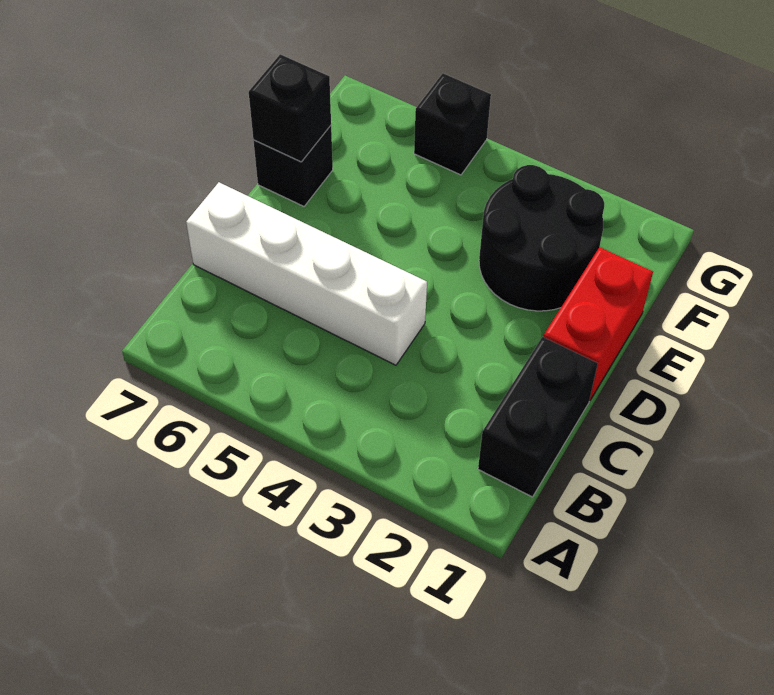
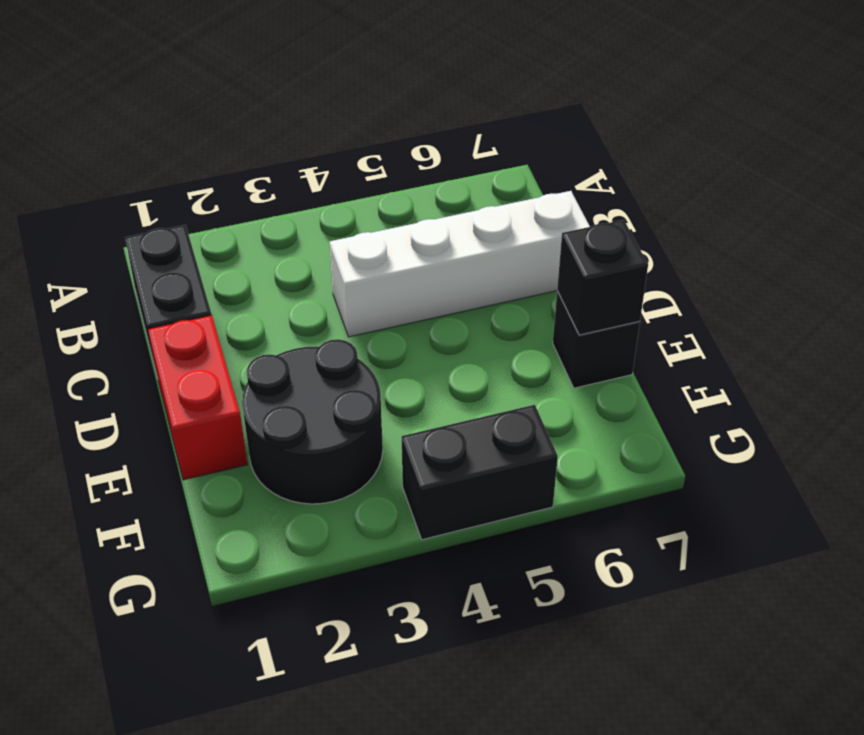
black 1x1 brick [414,73,491,175] -> black 1x2 brick [402,405,558,540]

